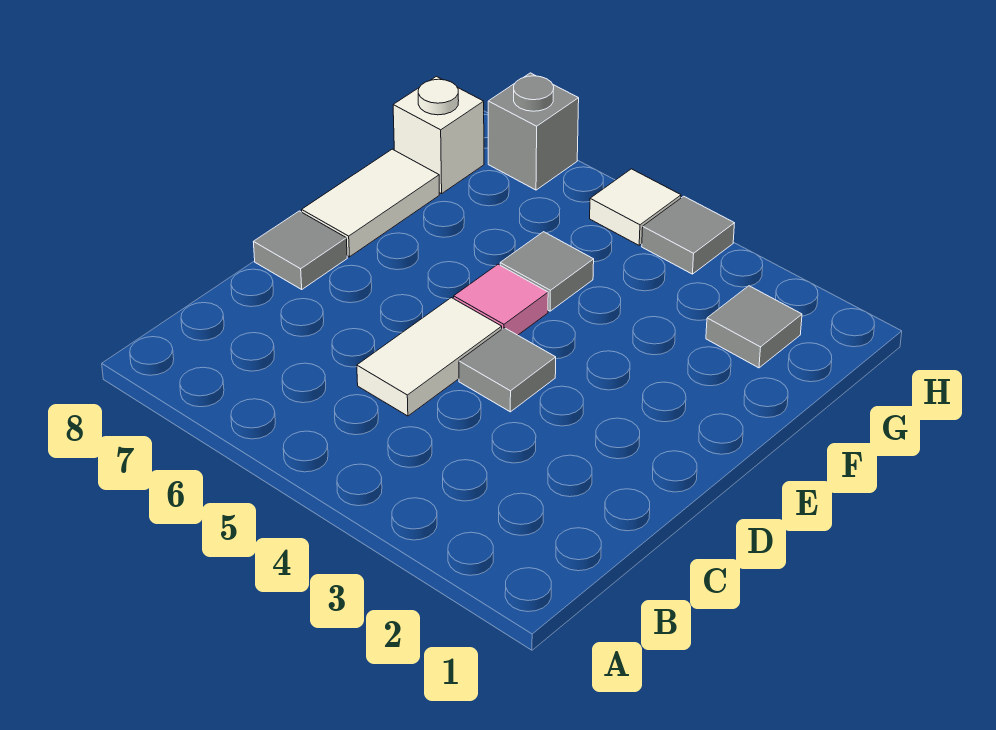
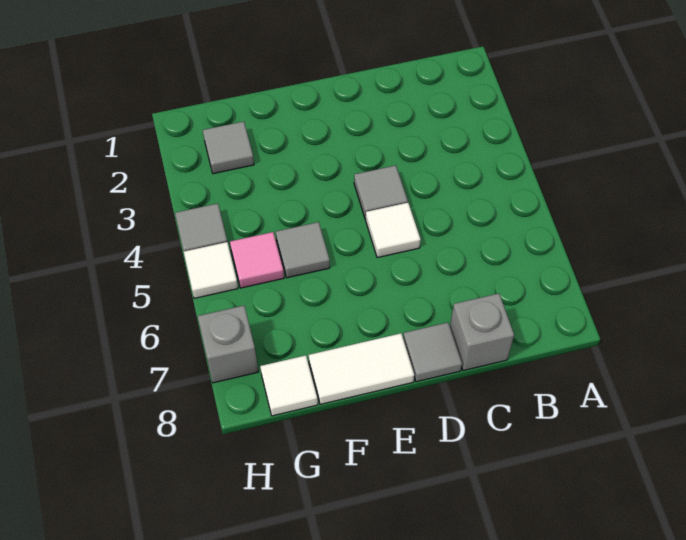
white 1x2 tile [357,298,502,416] -> white 1x1 tile [366,203,421,258]
none -> grey 1x1 brick [450,294,514,371]
pink 1x1 tile [453,264,548,335] -> pink 1x1 tile moved to [230,232,284,288]
white 1x1 brick [393,76,484,194] -> white 1x1 tile [260,355,318,416]

